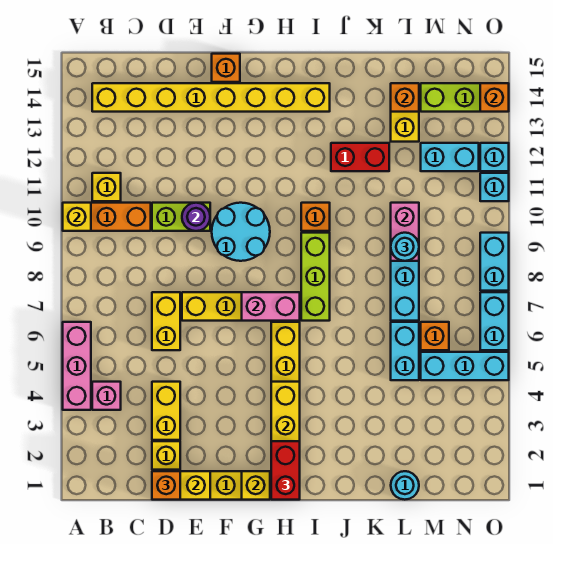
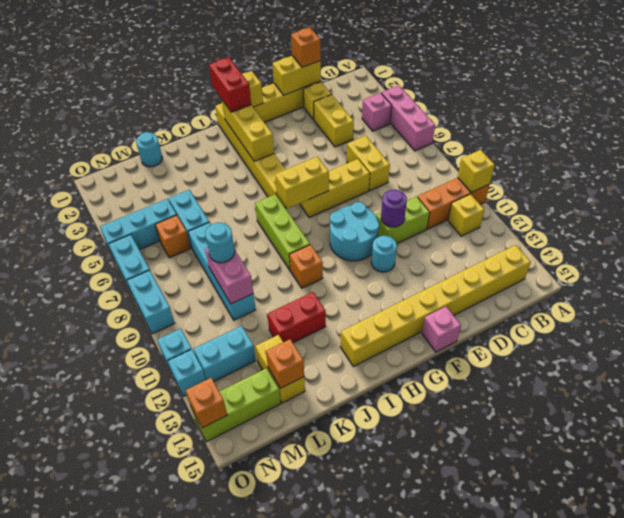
none -> cyan 1x1 round brick [371,236,397,272]
orange 1x1 brick [212,54,240,82] -> pink 1x1 brick [422,307,461,352]
pink 1x2 brick [242,292,300,321] -> yellow 1x2 brick [275,157,329,209]

